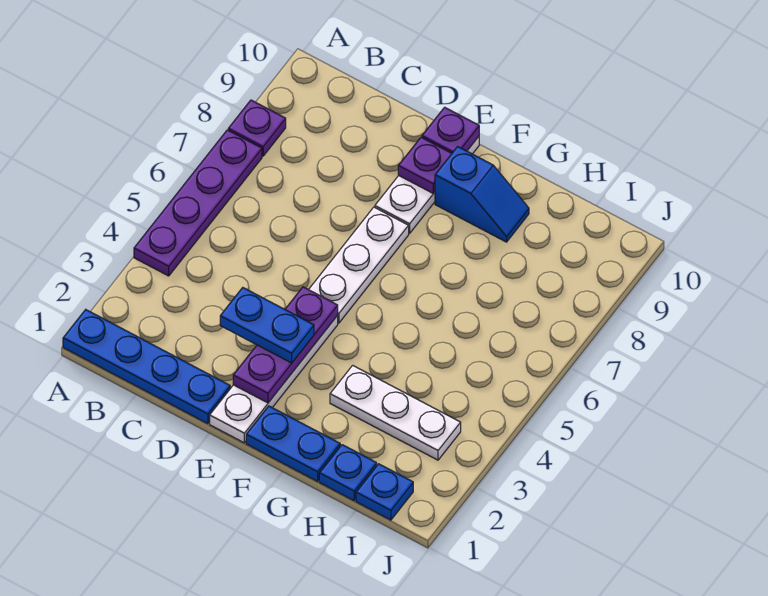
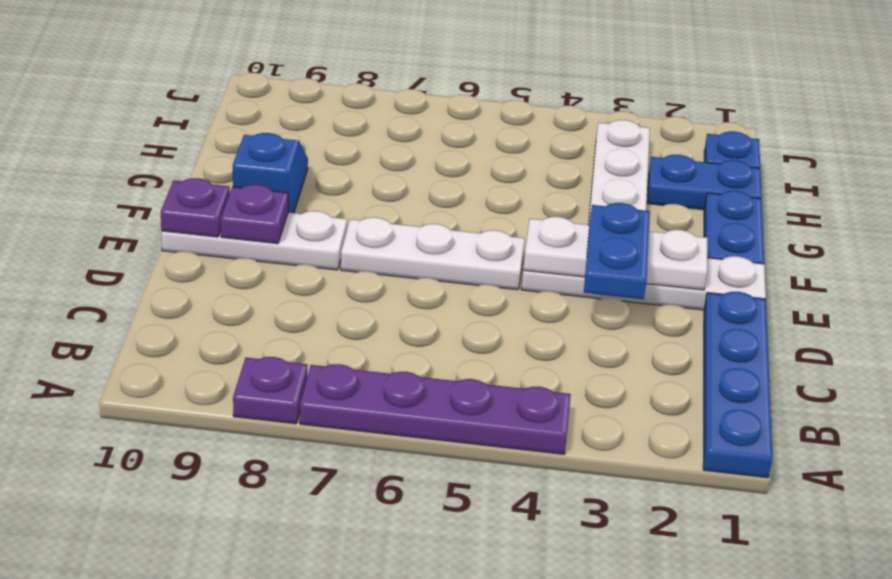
purple 1x3 plate [233,287,338,403] -> white 1x3 plate [523,217,707,290]
blue 1x1 plate [319,445,377,501] -> blue 1x2 plate [647,155,762,210]

